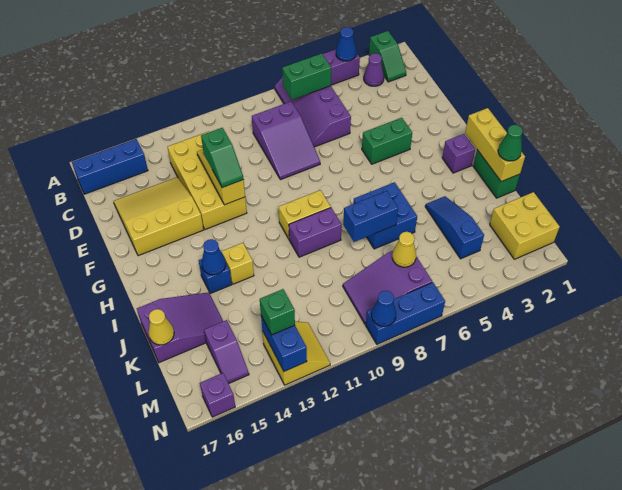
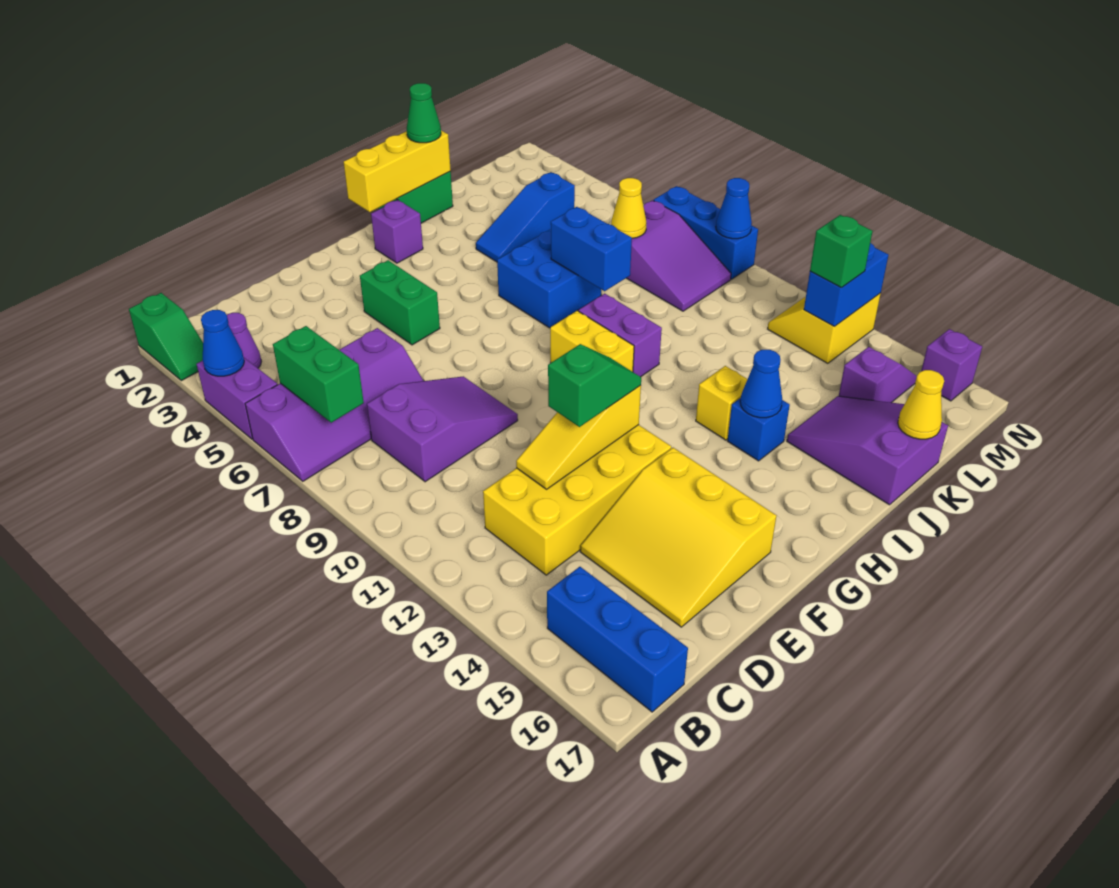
green 1x2 slope [369,31,406,82] -> green 1x2 slope turned to [129,293,203,381]
yellow 2x2 brick [490,192,560,259] -> none

